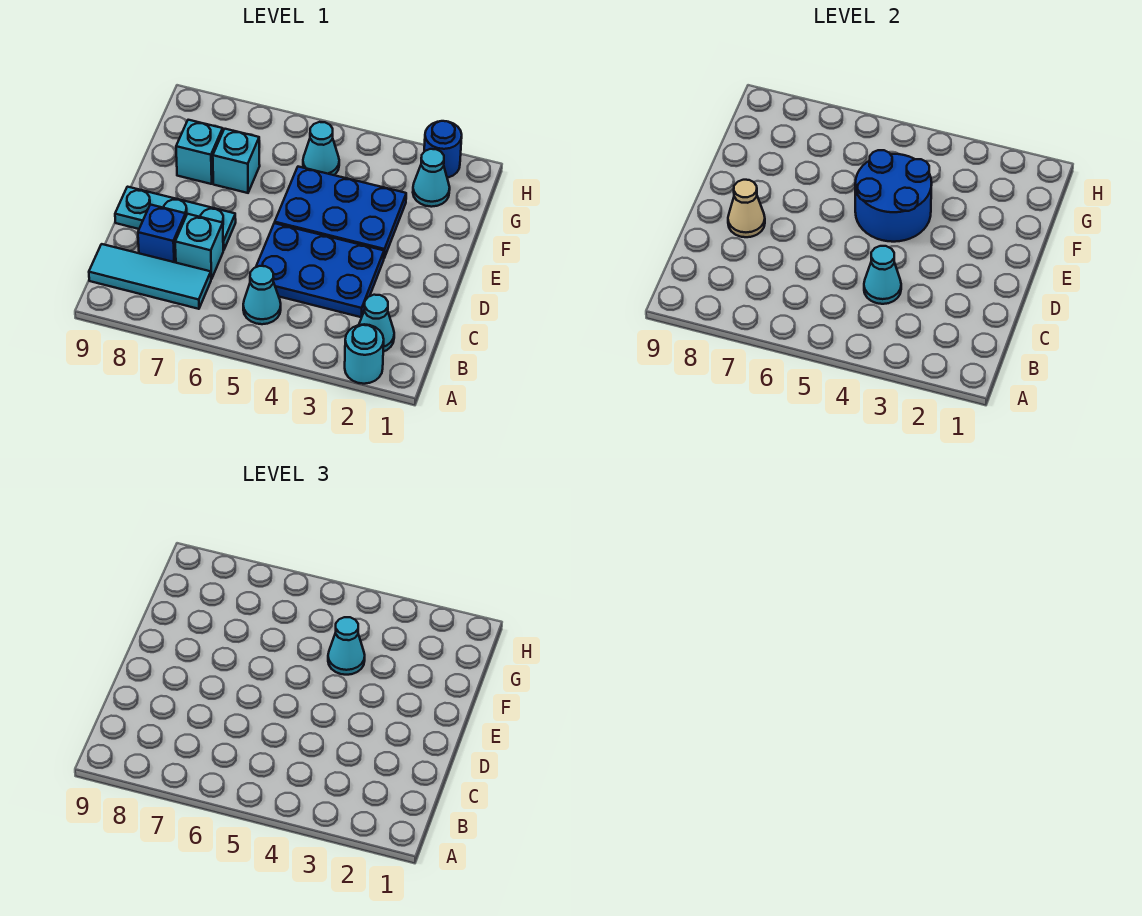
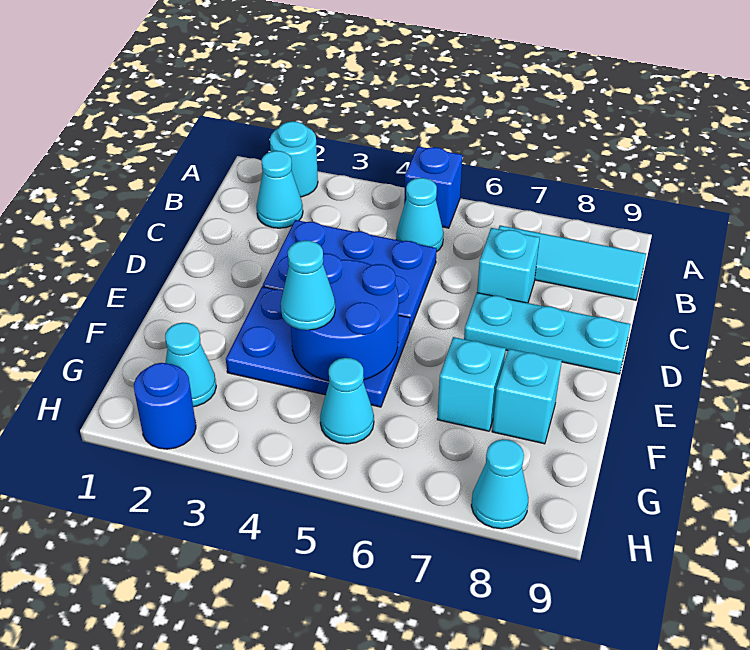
cyan 1x1 cone [864,246,901,304] -> cyan 1x1 cone moved to [471,439,528,529]
blue 1x1 brick [138,205,186,263] -> blue 1x1 brick moved to [404,146,463,228]
tan 1x1 cone [728,180,765,237] -> none

